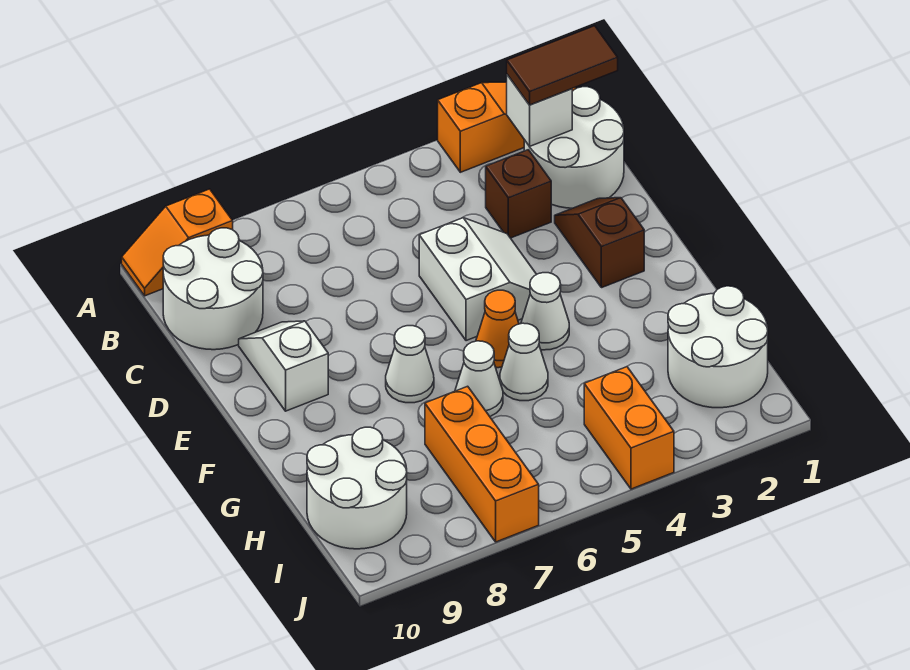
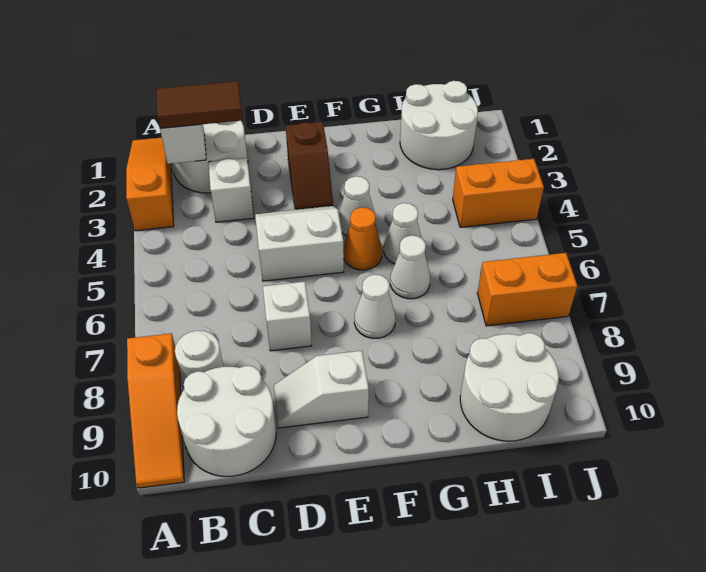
orange 1x2 slope [122,189,233,296] -> orange 1x3 slope [127,333,184,488]
brown 1x2 tile [507,26,618,105] -> brown 1x2 tile turned to [156,81,243,128]
none -> white 1x1 round brick [175,331,223,385]
brown 1x1 brick [486,150,551,238] -> white 1x1 brick [208,158,254,222]
brown 1x2 slope [555,198,644,288] -> brown 1x2 slope turned to [286,122,333,210]
none -> white 1x1 brick [263,282,312,351]
orange 1x3 brick [425,386,539,542] -> orange 1x2 brick [477,253,577,326]

